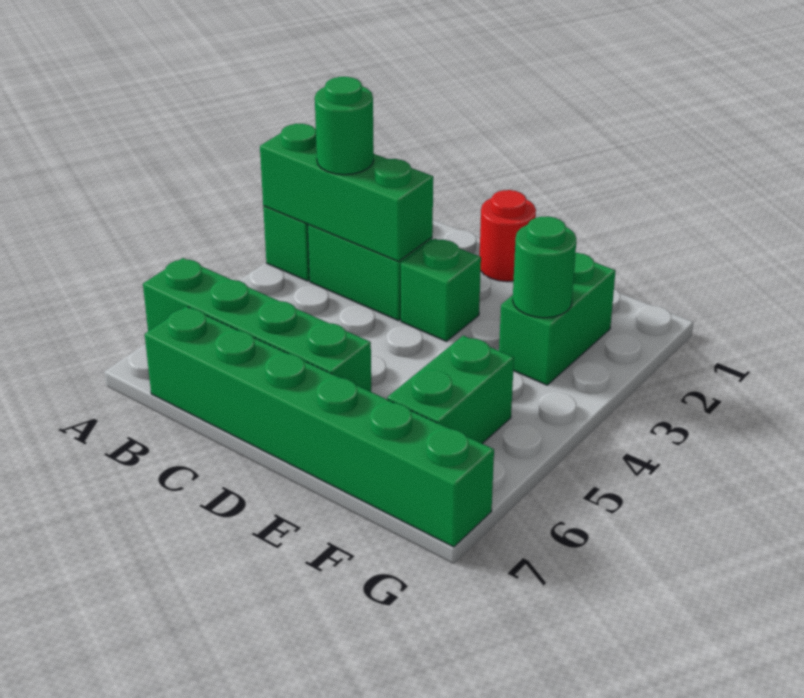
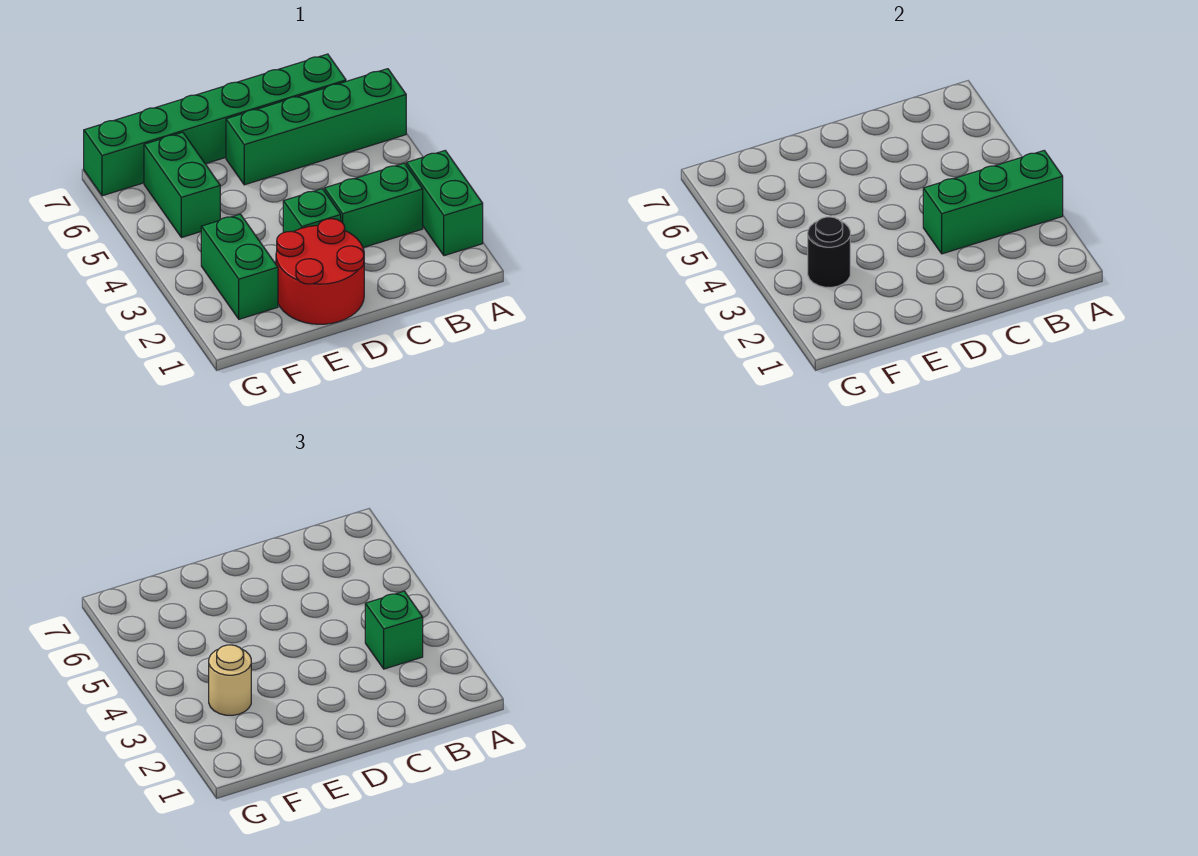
green 1x1 round brick [315,77,374,175] -> green 1x1 brick [365,591,423,669]
red 1x1 round brick [480,190,536,282] -> red 2x2 round brick [276,219,364,324]
green 1x1 round brick [513,216,577,318] -> black 1x1 round brick [808,217,850,287]
none -> tan 1x1 round brick [209,645,251,715]

